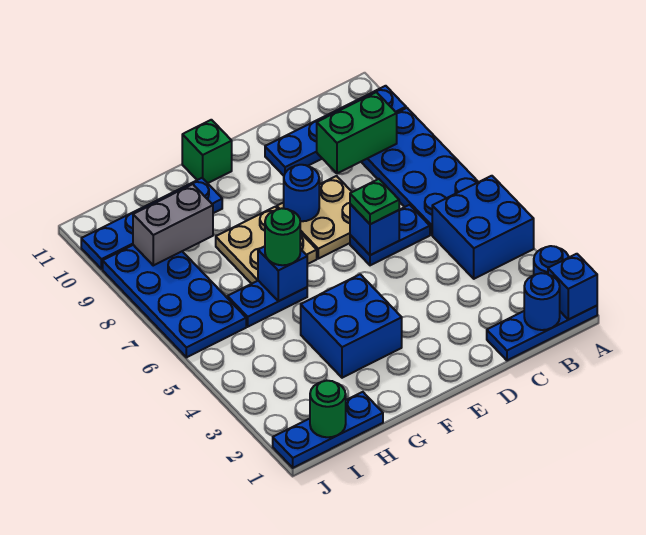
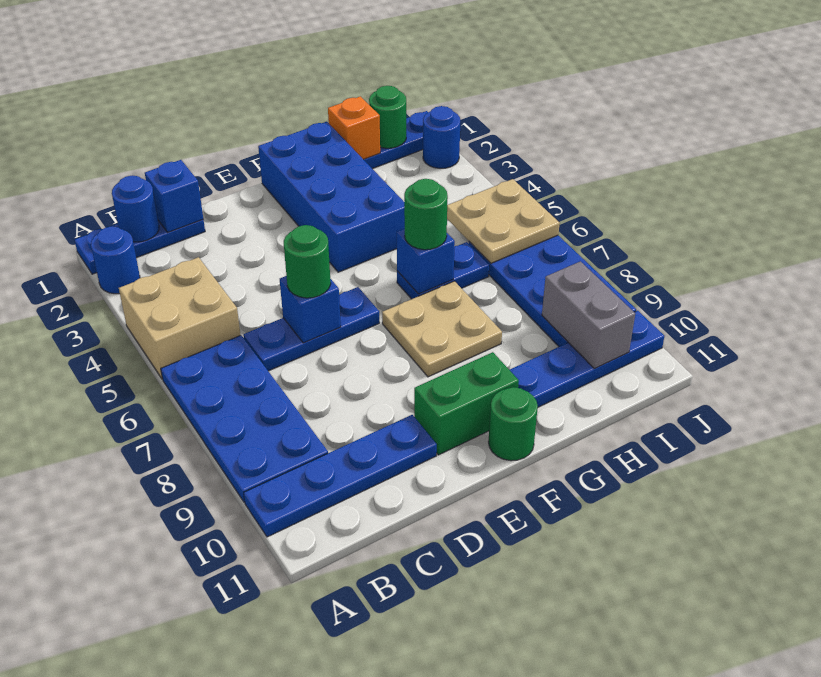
blue 1x1 brick [548,254,597,320] -> blue 1x1 brick moved to [145,160,203,232]
blue 2x2 brick [432,176,534,279] -> tan 2x2 brick [119,257,240,379]
green 1x2 brick [317,92,397,174] -> green 1x2 brick moved to [414,352,519,455]
blue 1x2 plate [350,205,430,265] -> blue 1x3 plate [243,287,380,371]
green 1x1 plate [350,179,399,224] -> green 1x1 round brick [284,225,331,298]
tan 2x2 plate [277,176,352,259] -> tan 2x2 plate moved to [447,179,560,263]
blue 1x1 round brick [284,165,319,221] -> blue 1x1 round brick moved to [423,106,460,168]
blue 2x2 brick [301,274,402,378] -> blue 2x4 brick [258,122,405,272]
green 1x1 brick [182,120,232,183] -> green 1x1 round brick [489,387,538,461]
none -> orange 1x1 brick [328,96,380,159]
grey 1x2 brick [133,184,213,265] -> grey 1x2 brick turned to [542,261,635,369]

